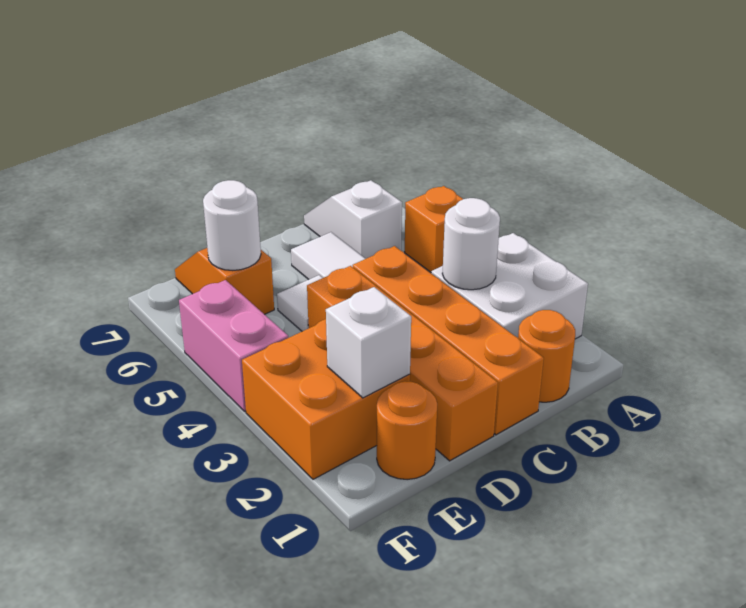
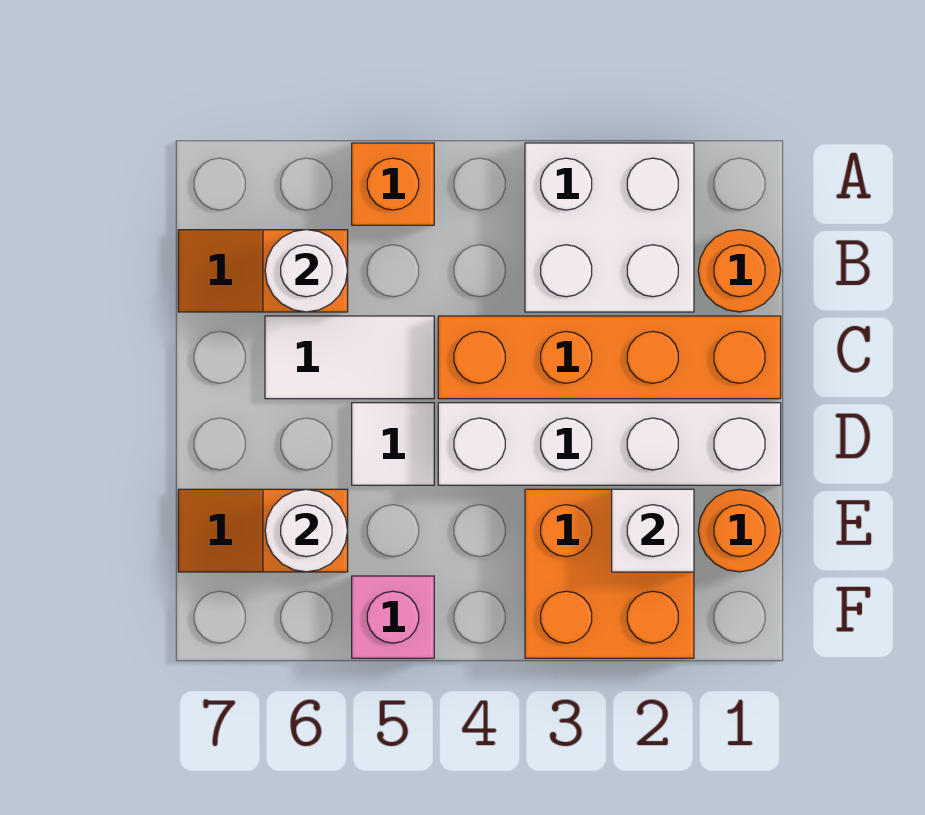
white 1x1 round brick [442,198,500,290] -> white 1x1 round brick moved to [265,230,348,312]
white 1x2 slope [304,180,402,259] -> orange 1x2 slope [178,230,348,312]
orange 1x4 brick [307,266,498,461] -> white 1x4 brick [438,403,781,485]
pink 1x2 brick [179,280,288,411] -> pink 1x1 brick [352,576,434,658]

